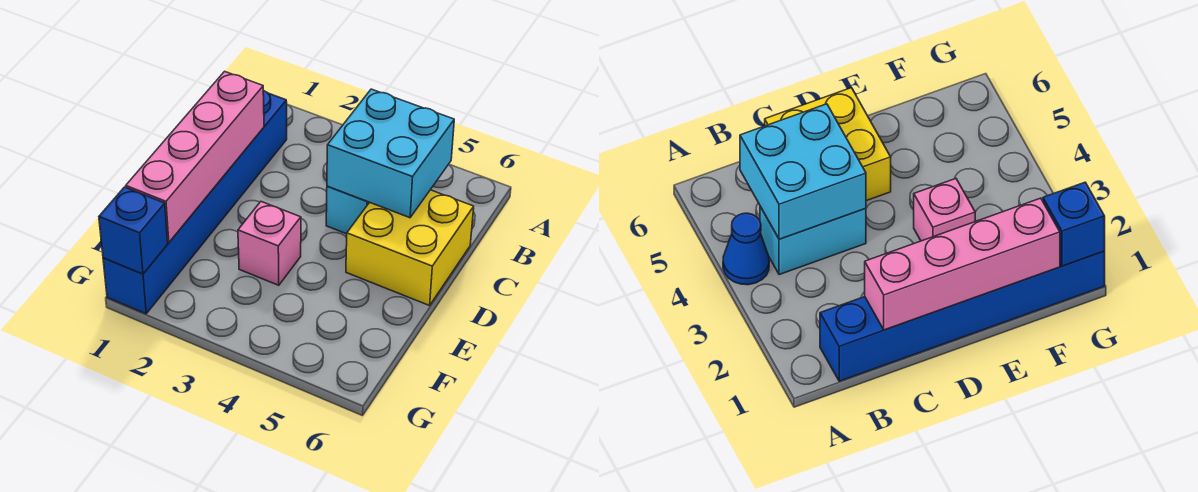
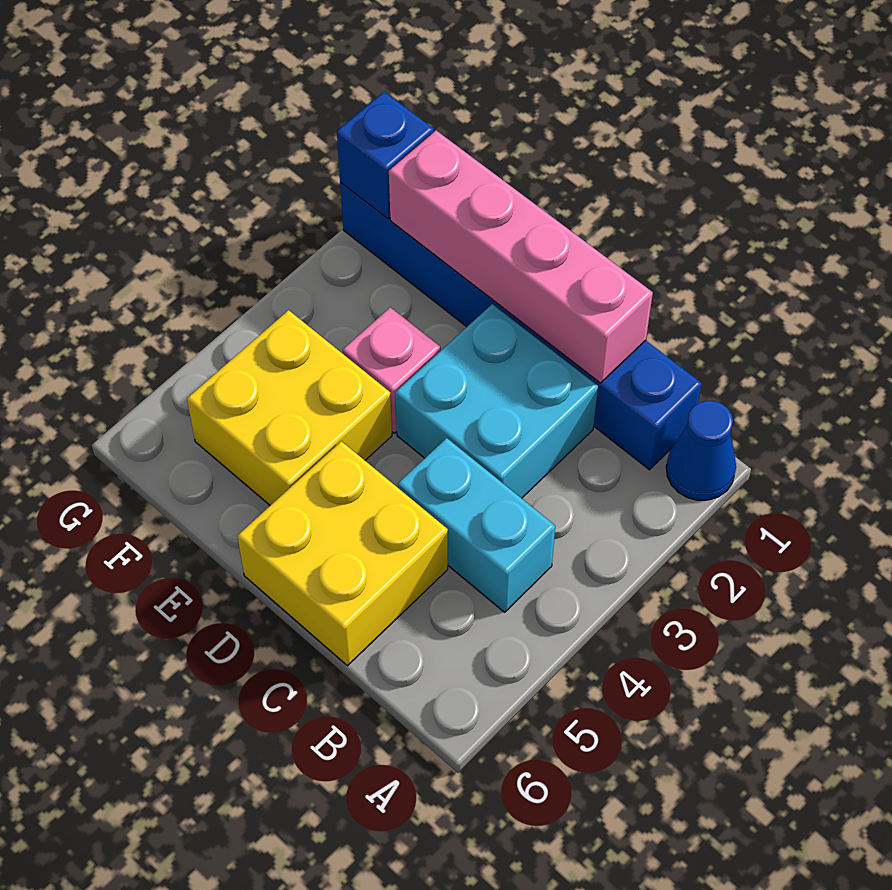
blue 1x1 cone [723,213,769,285] -> blue 1x1 cone moved to [666,401,736,500]
cyan 2x2 brick [327,89,454,218] -> cyan 2x2 brick moved to [395,304,598,498]
none -> yellow 2x2 brick [187,310,392,505]

